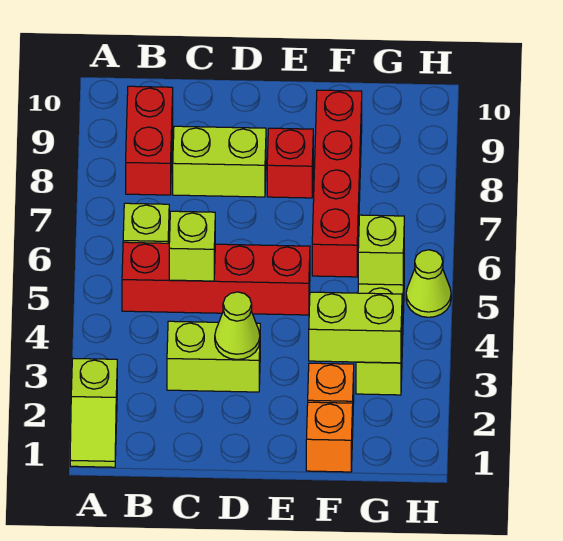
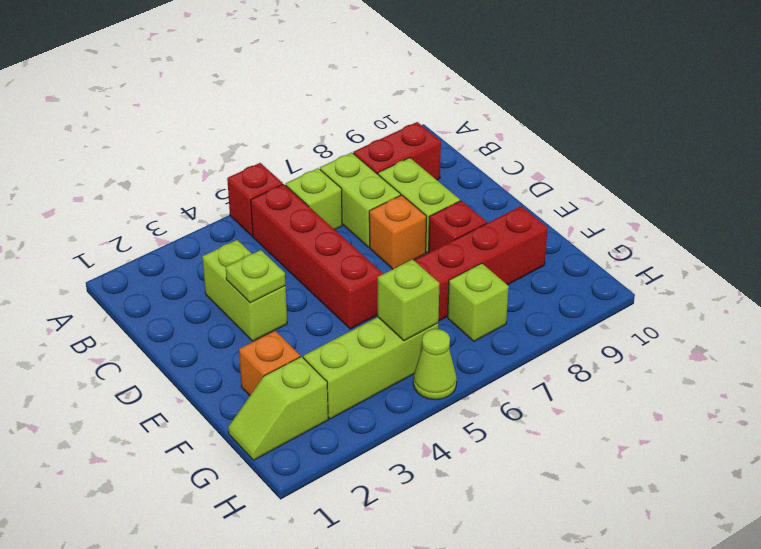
lime 1x2 slope [70,358,117,467] -> lime 1x2 slope moved to [228,357,328,460]
none -> red 1x1 brick [227,163,283,236]
lime 1x1 brick [169,211,215,281] -> lime 1x1 brick moved to [448,263,509,341]
lime 1x1 cone [215,292,260,360] -> lime 1x1 plate [226,250,285,303]
orange 1x1 brick [306,402,353,472] -> orange 1x1 brick moved to [369,195,427,269]
lime 1x2 brick [309,292,402,363] -> lime 1x2 brick moved to [320,153,401,247]

